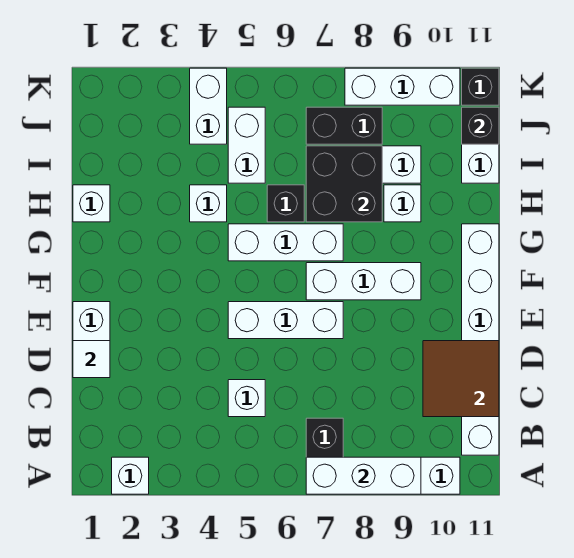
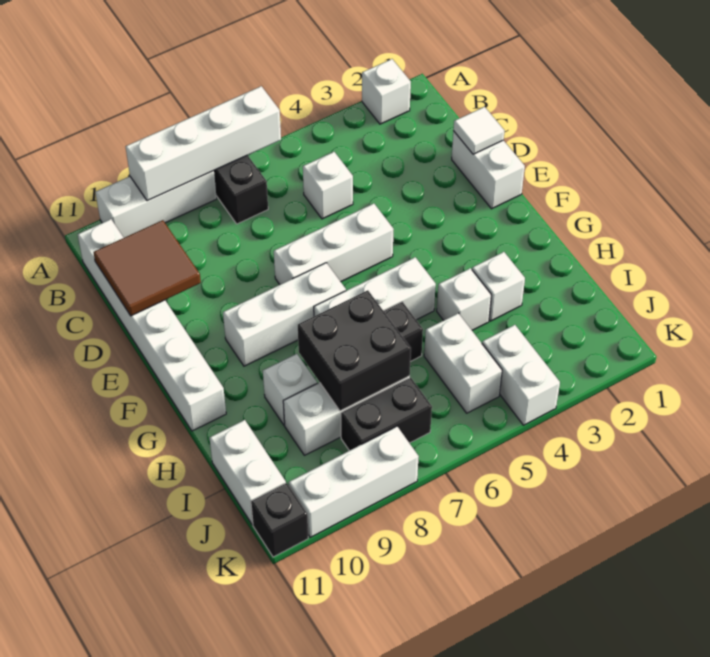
white 1x3 brick [306,457,421,494] -> white 1x4 brick [126,86,281,201]
white 1x1 brick [73,185,110,222] -> white 1x1 brick moved to [472,252,525,321]
black 1x1 brick [462,107,499,144] -> none

